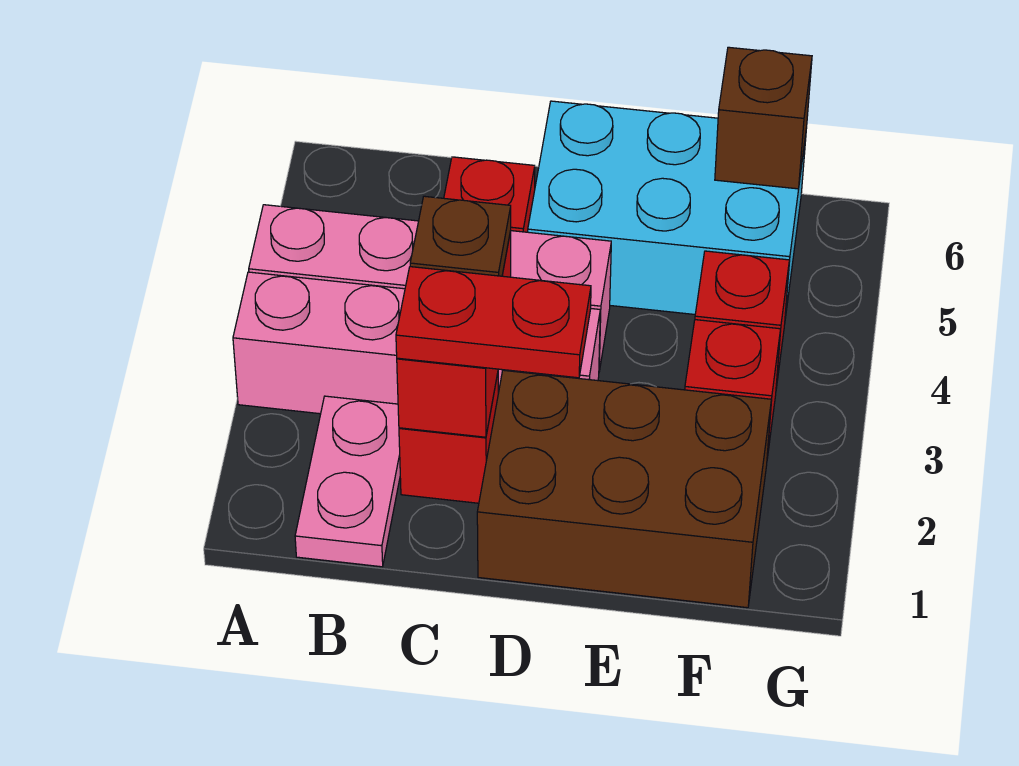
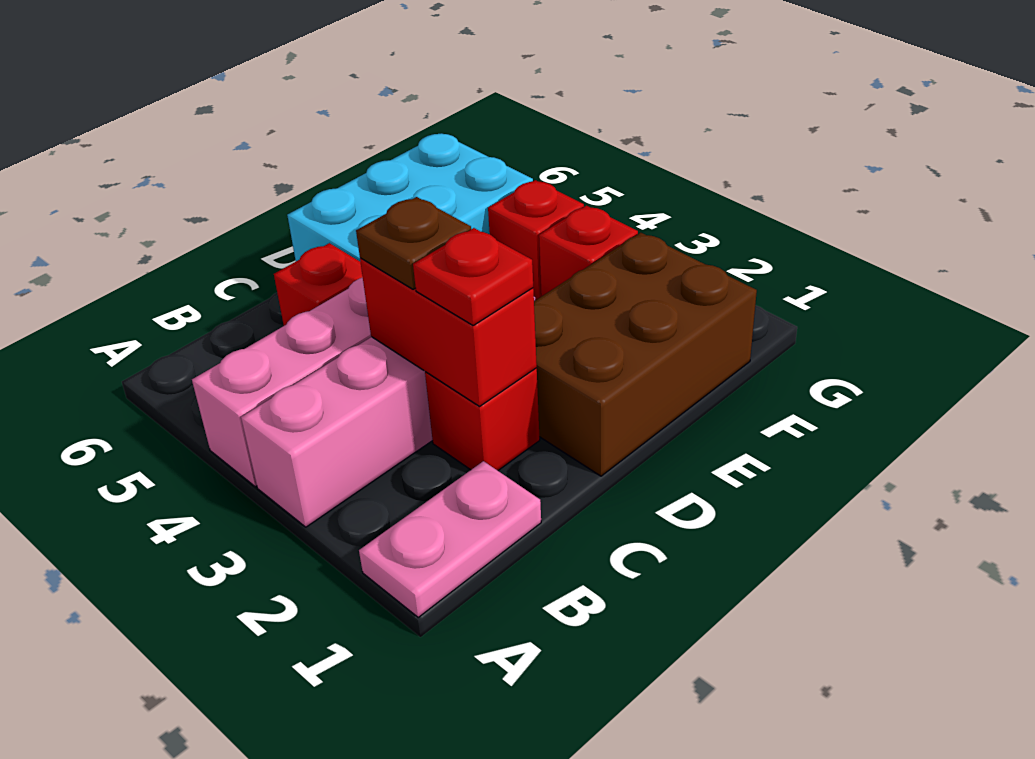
pink 1x2 plate [295,396,400,567] -> pink 1x2 plate turned to [359,461,541,617]
red 1x2 plate [396,267,591,378] -> red 1x1 plate [413,228,533,325]
brown 1x1 brick [715,47,812,189] -> none

